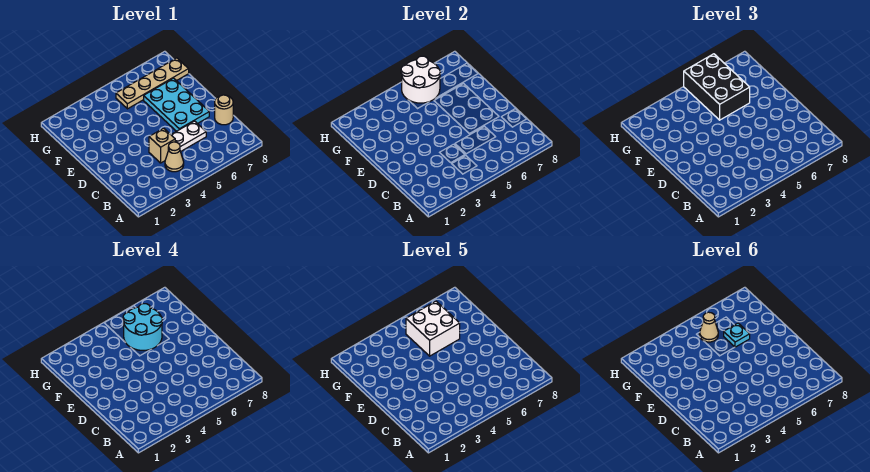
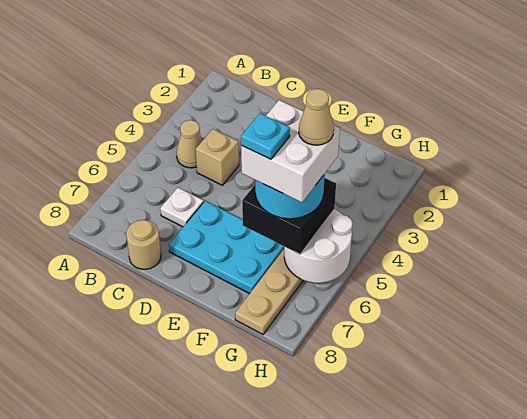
white 1x2 plate [171,121,206,152] -> white 1x1 plate [160,188,204,227]
black 2x3 brick [684,54,750,120] -> black 2x2 brick [242,178,336,254]

